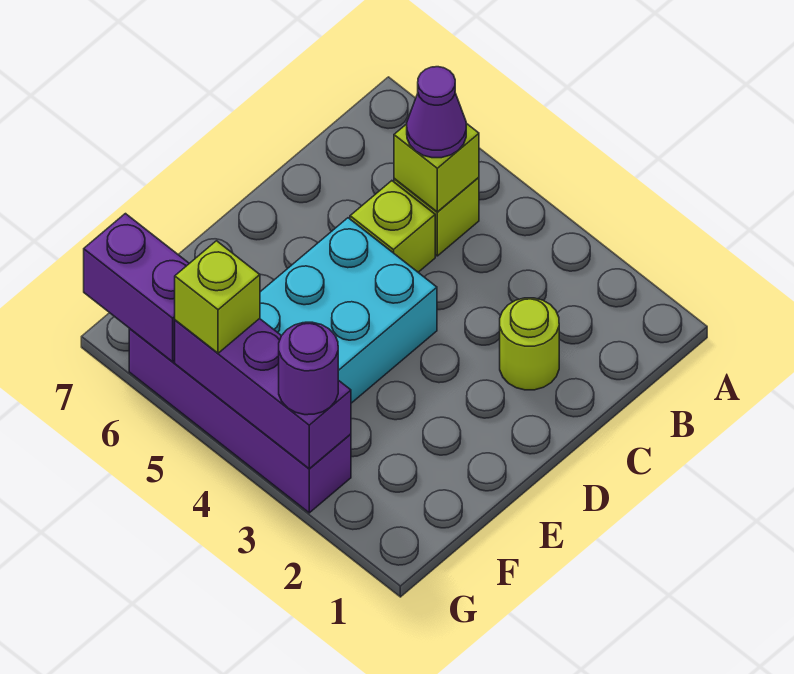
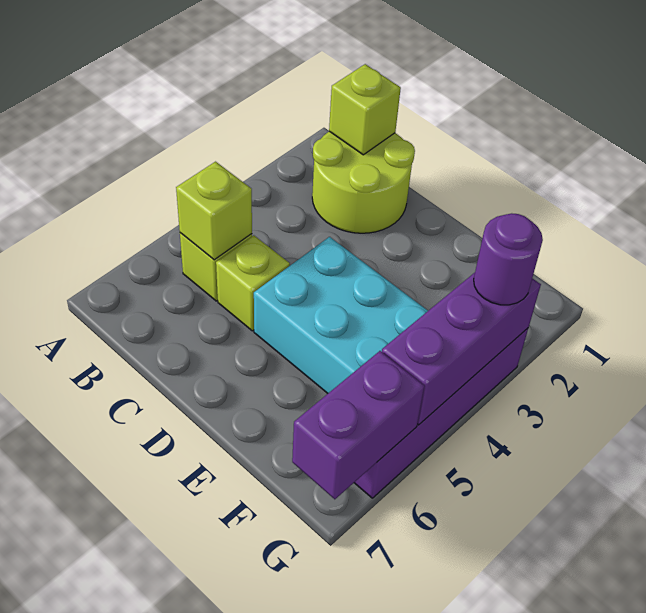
purple 1x1 cone [407,67,466,158] -> none
lime 1x1 round brick [500,298,559,390] -> lime 2x2 round brick [312,131,415,233]
lime 1x1 brick [175,241,260,353] -> lime 1x1 brick moved to [329,64,401,155]

